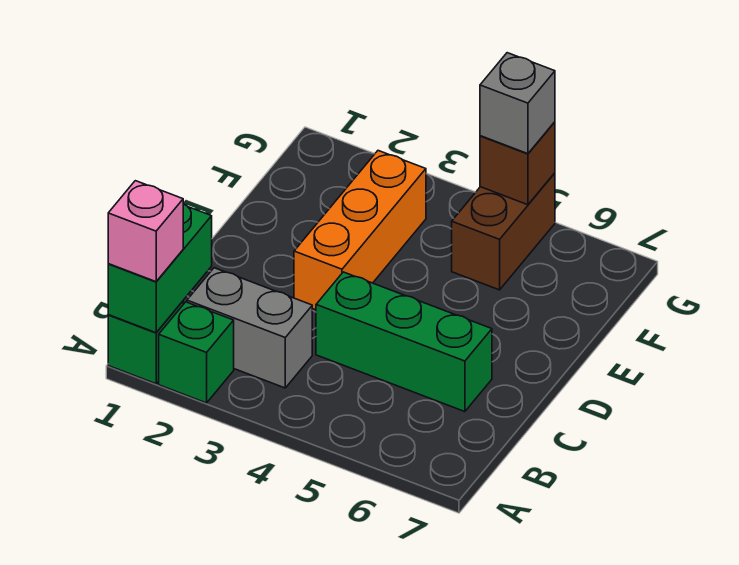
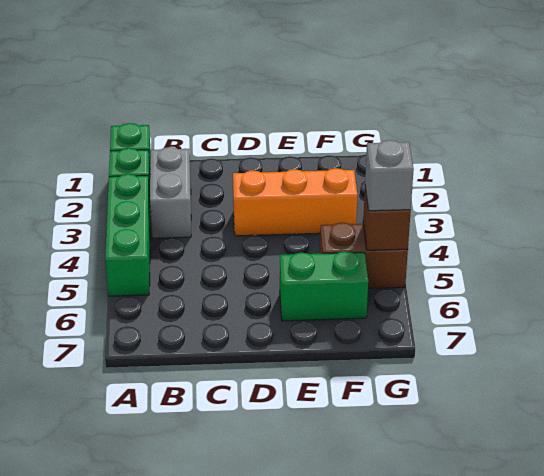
green 1x2 brick [108,204,212,333] -> green 1x2 brick moved to [280,251,368,321]
pink 1x1 brick [108,181,183,282] -> none
green 1x3 brick [316,272,492,412] -> green 1x3 brick moved to [105,174,151,296]

